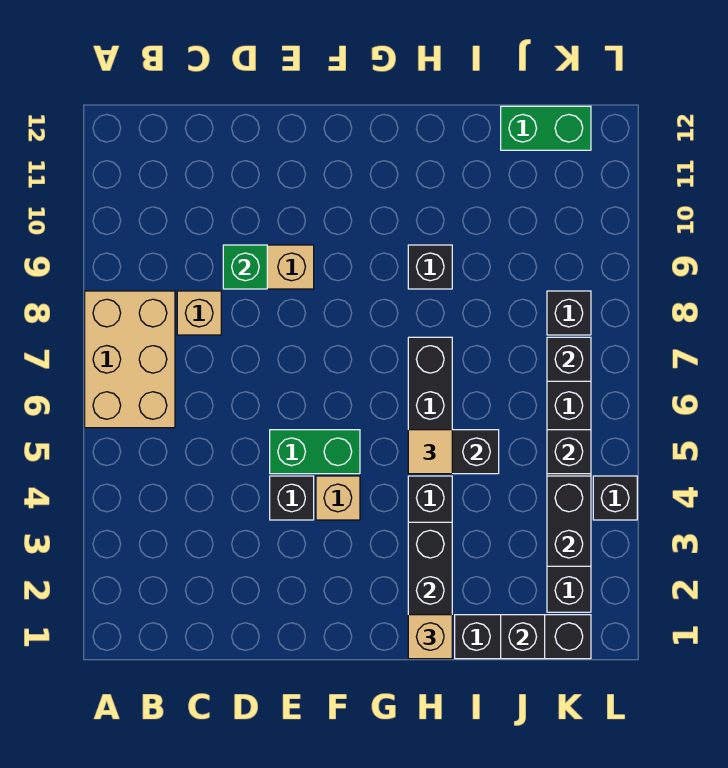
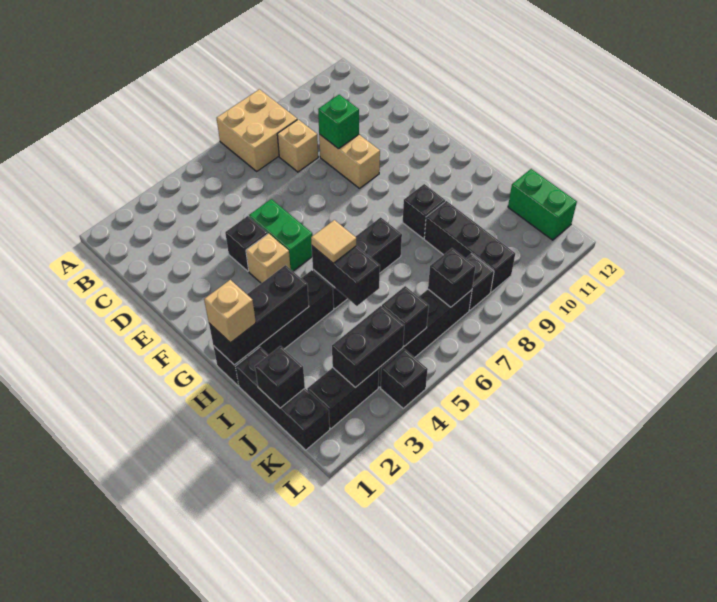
tan 2x3 brick [85,291,175,428] -> tan 2x2 brick [217,89,297,171]
none -> black 1x3 brick [424,201,515,292]

